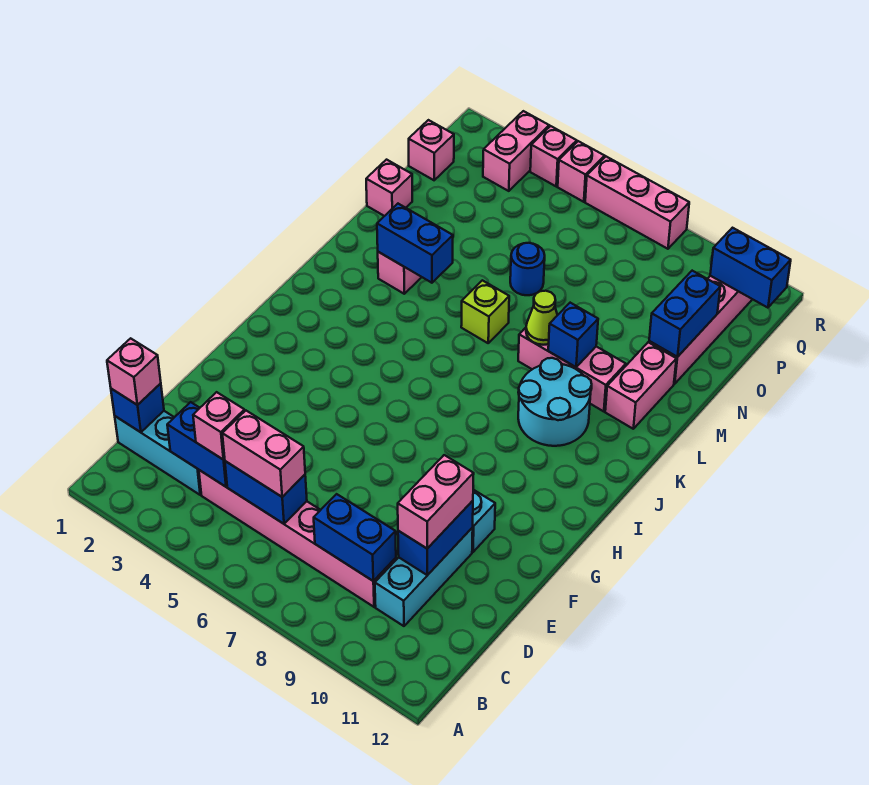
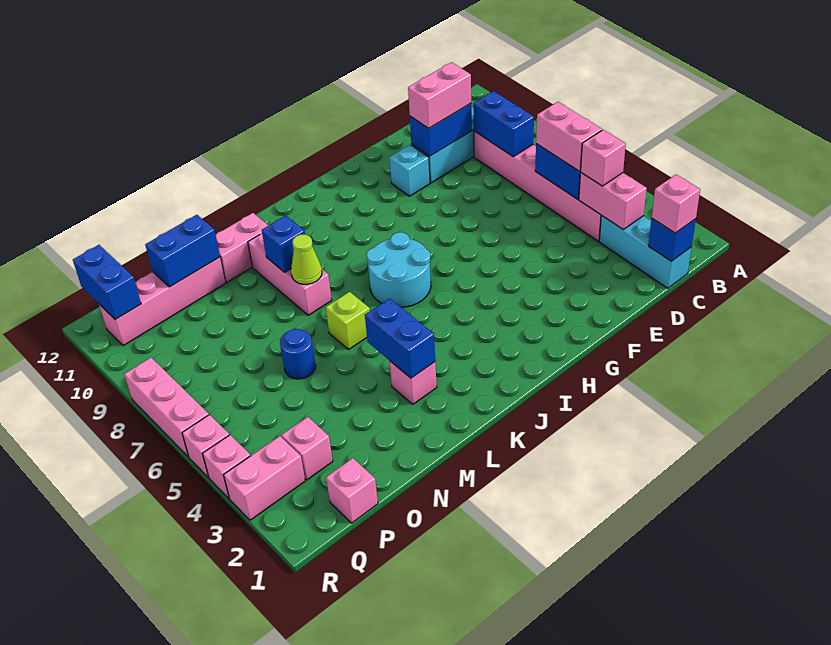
blue 1x2 brick [167,402,227,487] -> pink 1x2 brick [579,173,647,229]
cyan 2x2 round brick [518,358,592,446] -> cyan 2x2 round brick moved to [366,232,431,308]
pink 1x1 brick [366,160,412,216] -> pink 1x1 brick moved to [281,417,333,480]

